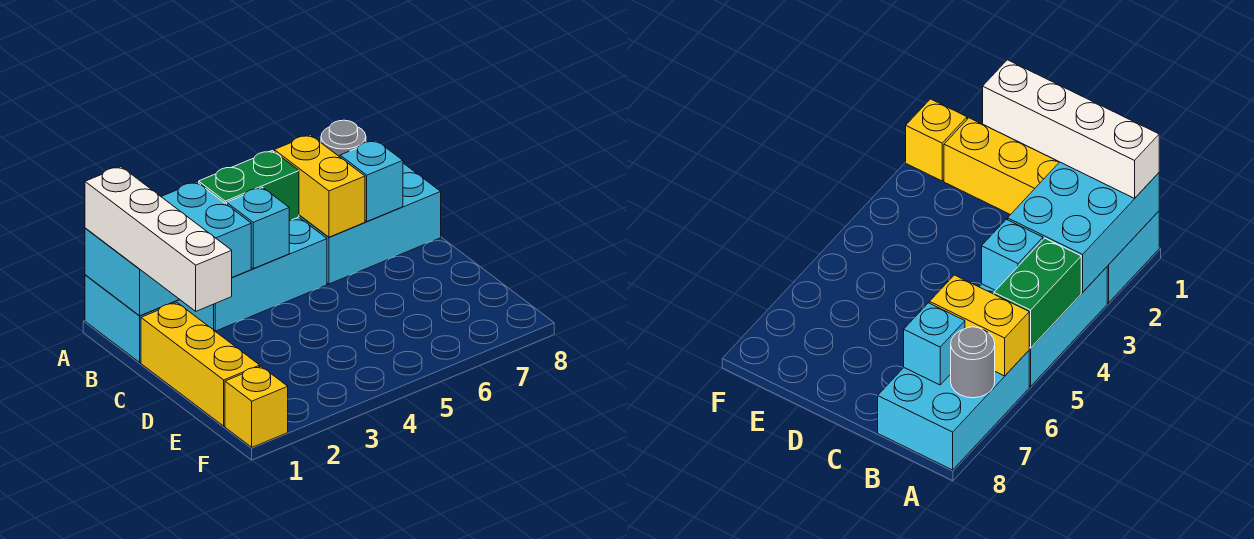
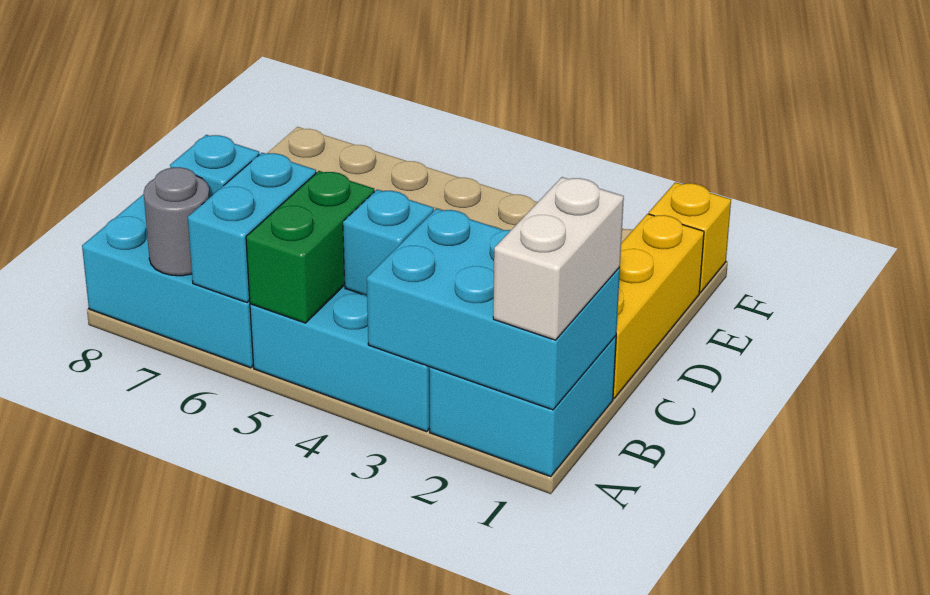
white 1x4 brick [85,167,232,311] -> white 1x2 brick [493,177,624,340]
green 1x2 brick [199,151,299,221] -> green 1x2 brick turned to [246,171,374,323]
yellow 1x2 brick [274,135,365,237] -> cyan 1x2 brick [188,153,316,303]

